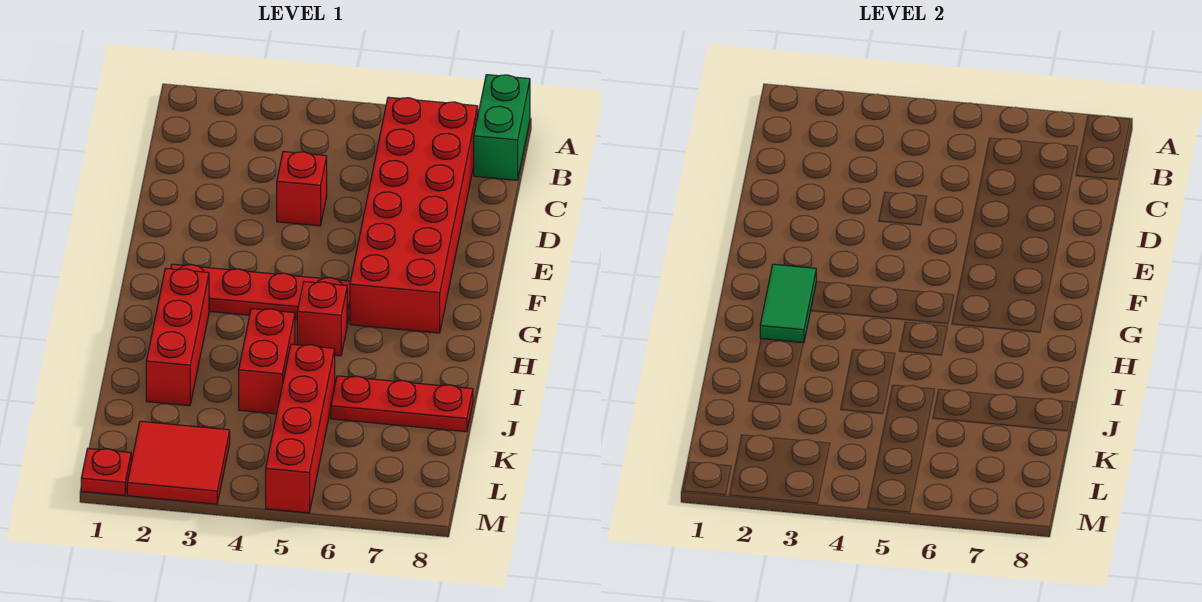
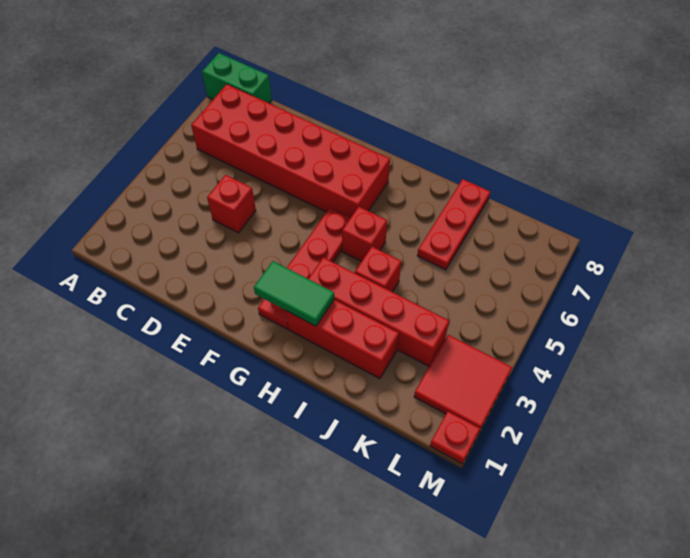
red 1x2 brick [239,309,295,414] -> red 1x1 brick [355,247,401,292]
red 1x4 brick [266,344,335,513] -> red 1x4 brick moved to [308,257,449,366]

